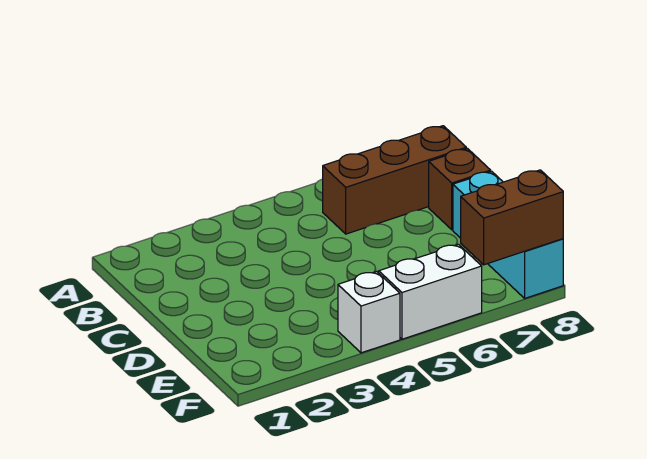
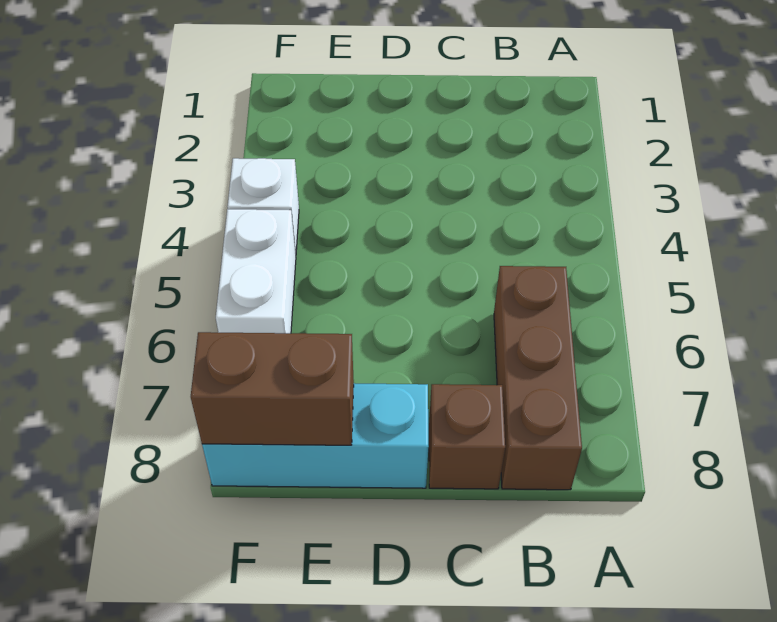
brown 1x2 brick [461,170,563,265] -> brown 1x2 brick turned to [191,332,354,445]

